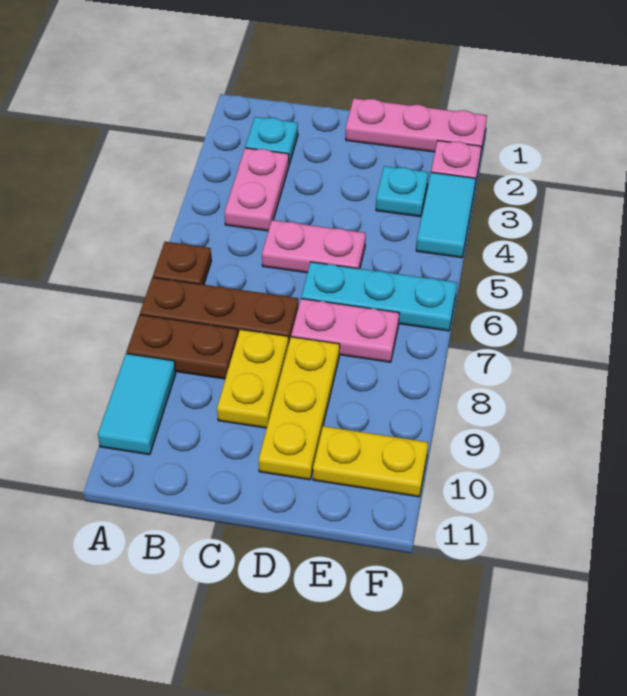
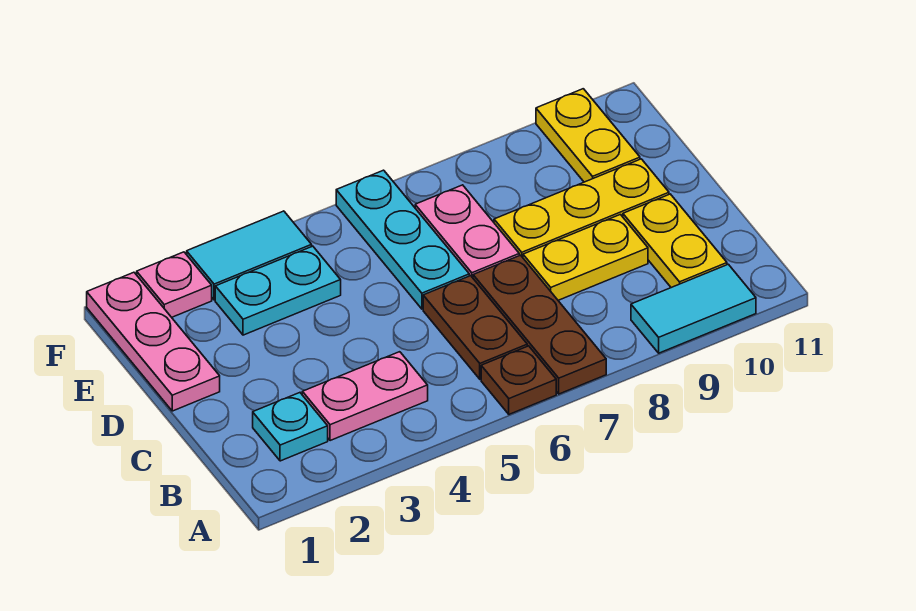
brown 1x2 plate [127,315,238,379] -> brown 1x2 plate moved to [423,276,527,379]
none -> yellow 1x2 plate [623,194,727,288]
pink 1x2 plate [262,220,366,273] -> none
cyan 1x1 plate [376,166,428,217] -> cyan 1x2 plate [215,246,341,335]

